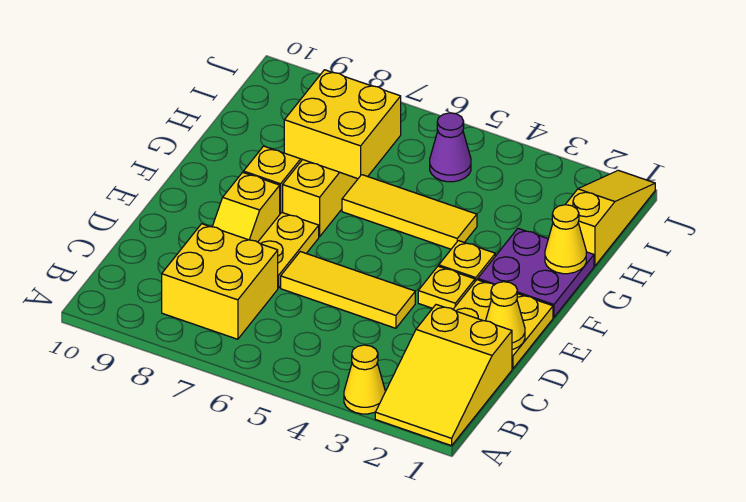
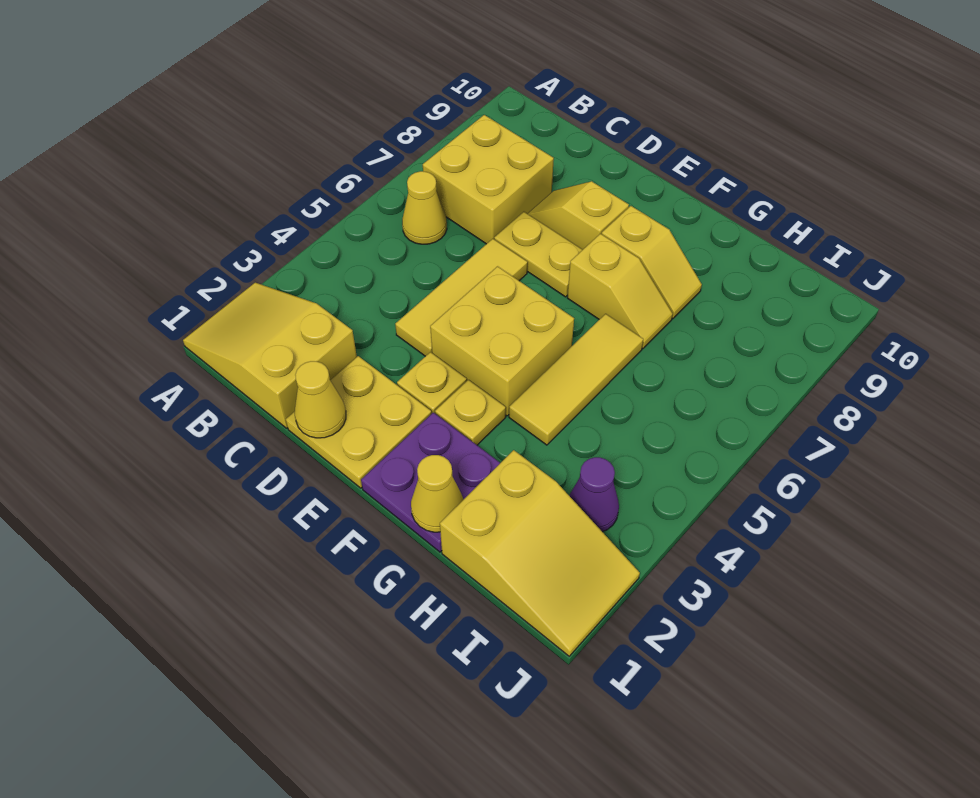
yellow 1x1 cone [344,345,385,414] -> yellow 1x1 cone moved to [402,171,447,244]
yellow 1x3 slope [565,170,655,266] -> yellow 2x3 slope [440,450,640,656]
yellow 2x2 brick [284,70,401,179] -> yellow 2x2 brick moved to [430,266,574,416]
purple 1x1 cone [430,113,471,182] -> purple 1x1 cone moved to [569,457,619,532]

